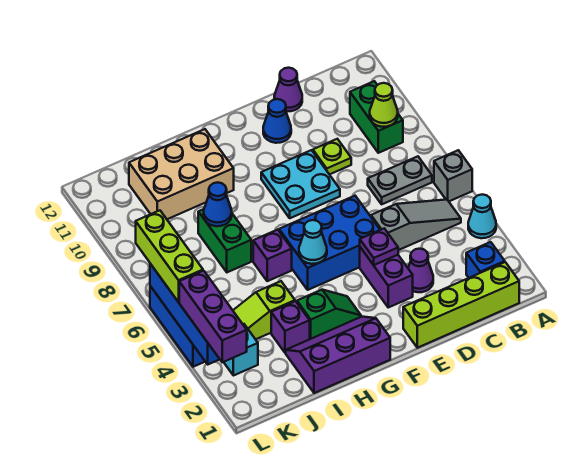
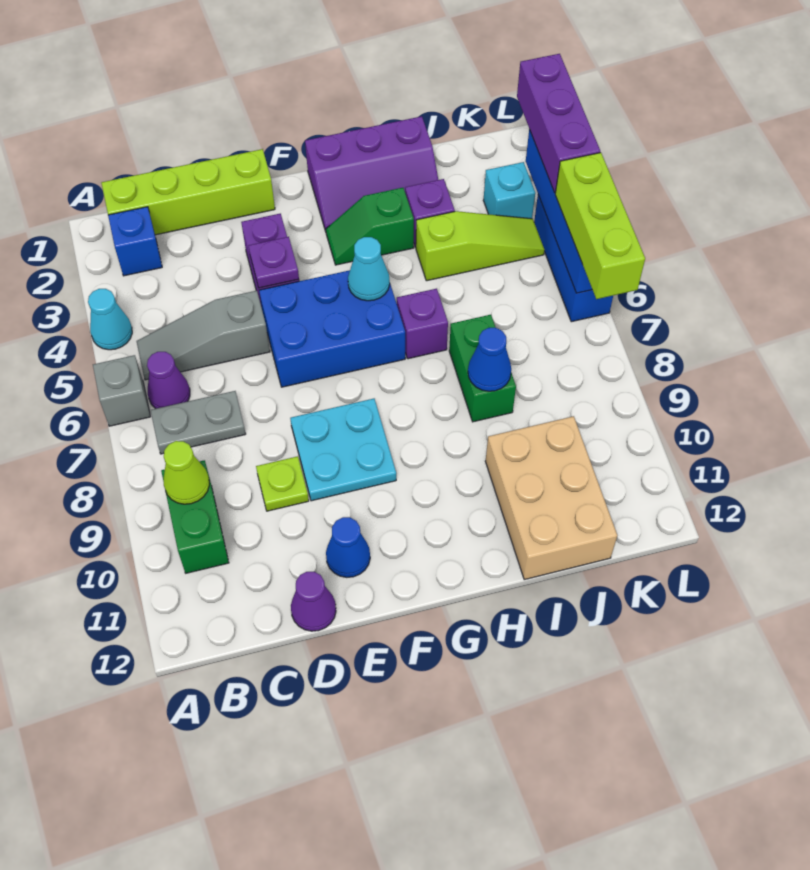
purple 1x1 cone [408,249,433,292] -> purple 1x1 cone moved to [147,352,190,409]
tan 2x3 brick [129,129,234,219] -> tan 2x3 brick turned to [485,416,617,579]

